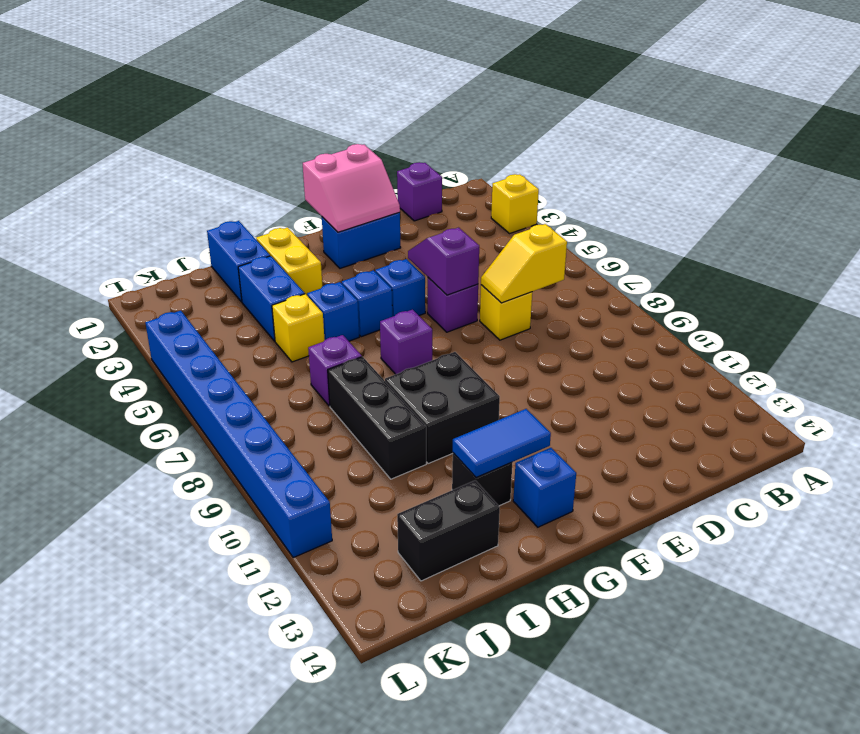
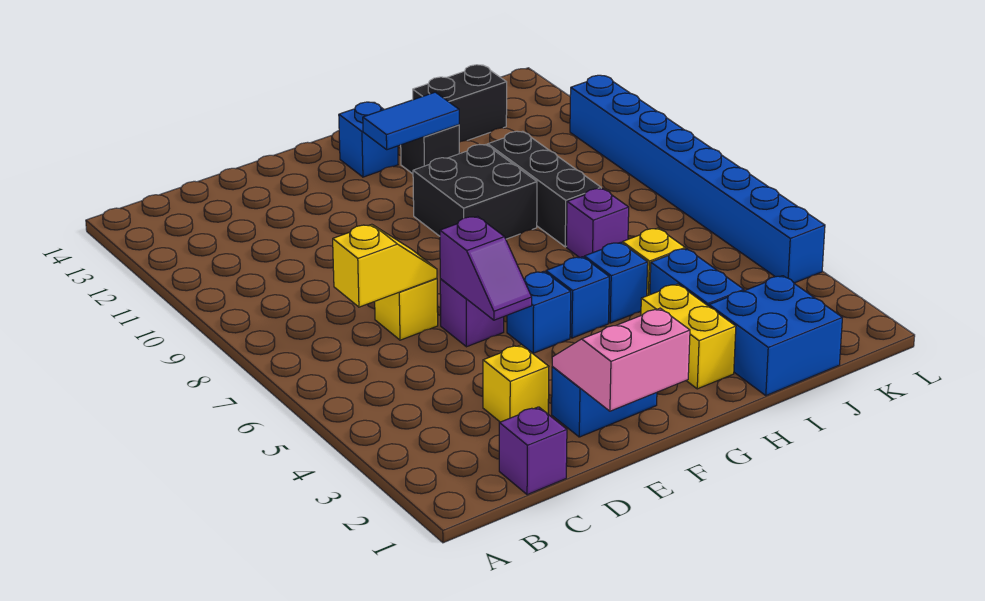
yellow 1x1 brick [491,174,539,233] -> yellow 1x1 brick moved to [483,345,549,422]
purple 1x1 brick [380,310,432,374] -> none
blue 1x2 brick [207,221,270,302] -> blue 2x2 brick [709,276,842,396]

